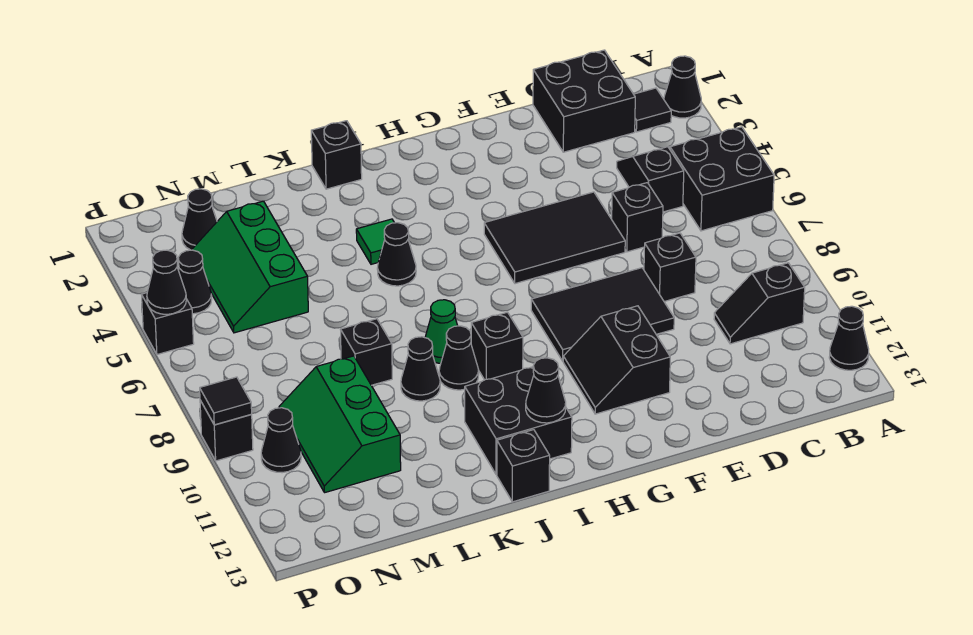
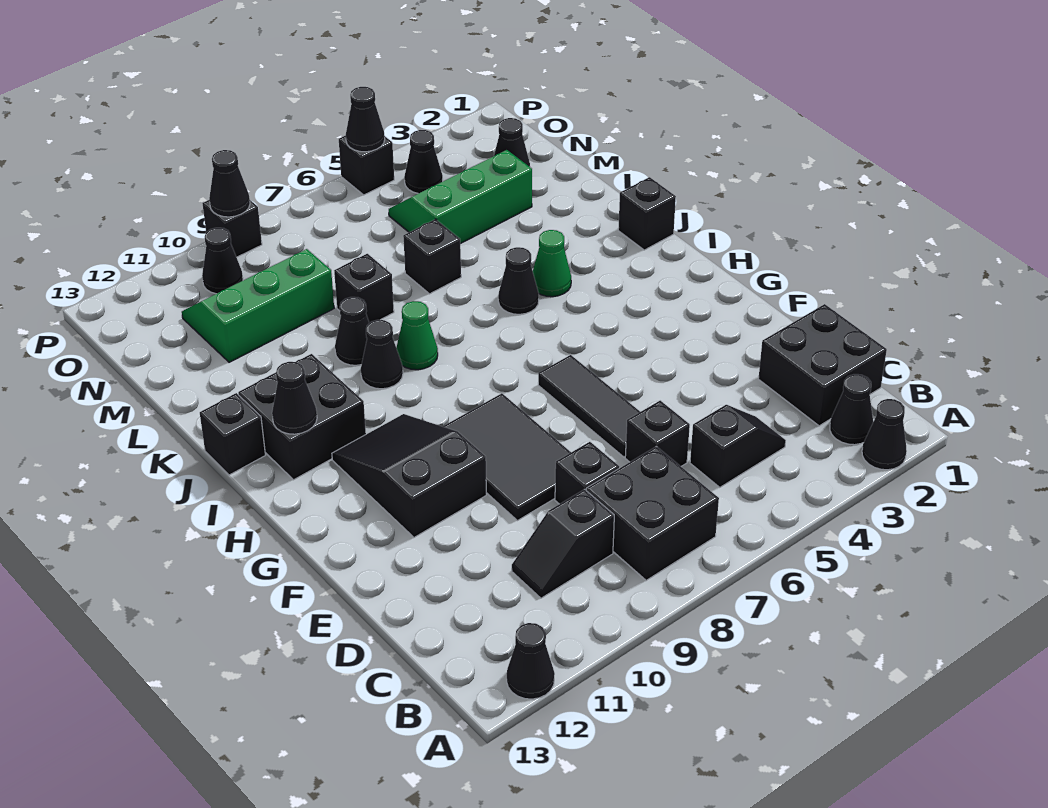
black 2x2 brick [670,127,774,231] -> black 2x2 brick moved to [586,446,719,580]
black 1x1 tile [634,88,671,132] -> black 1x1 cone [830,374,873,445]
black 1x2 slope [714,263,805,344] -> black 1x2 slope turned to [512,489,614,598]
black 2x3 tile [484,192,625,284] -> black 1x3 tile [538,355,640,457]
black 2x2 slope [563,306,670,414] -> black 2x3 slope [332,414,486,537]
black 1x1 brick [471,312,523,380] -> black 1x1 brick moved to [403,219,461,294]
green 1x1 tile [356,219,394,264] -> green 1x1 cone [533,230,571,297]
black 1x1 tile [200,377,252,425] -> black 1x1 cone [209,150,250,217]

